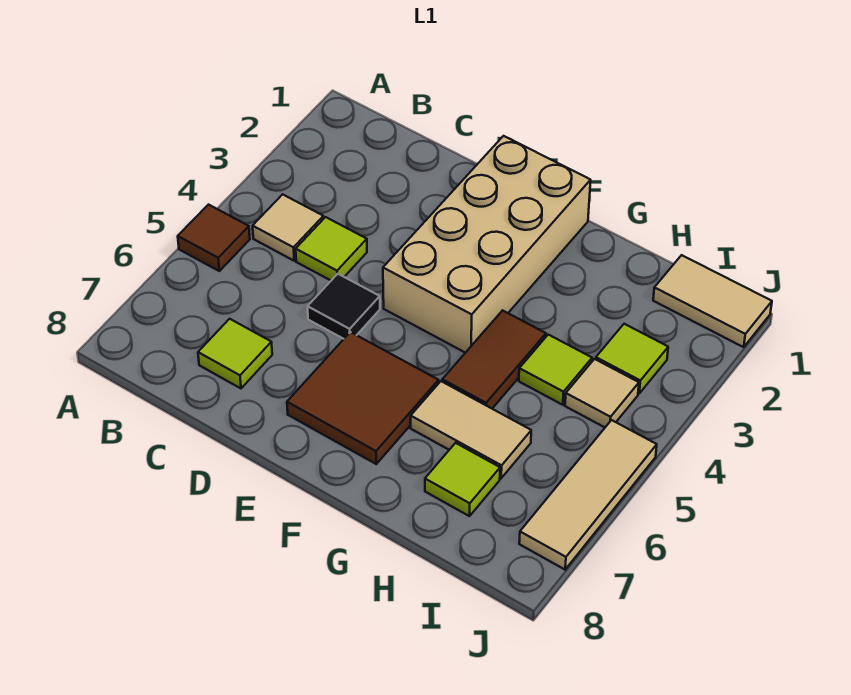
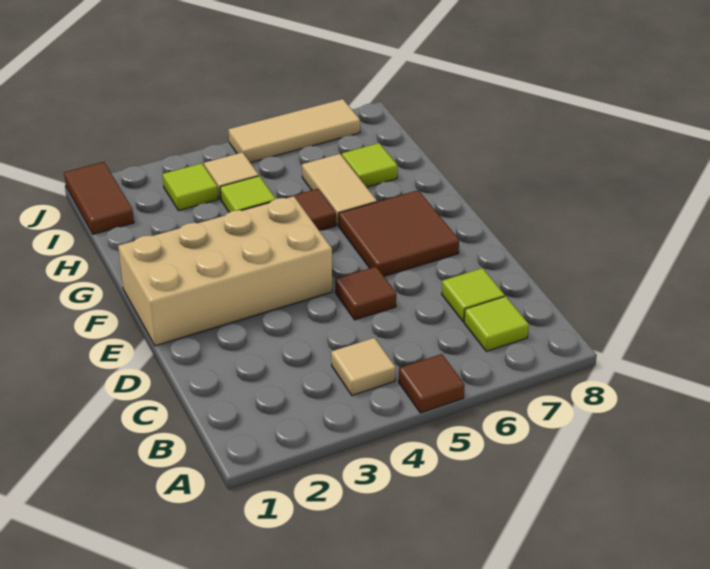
lime 1x1 tile [296,217,367,280] -> lime 1x1 tile moved to [464,296,529,351]
black 1x1 tile [308,274,380,339] -> brown 1x1 tile [335,267,396,320]
tan 1x2 tile [653,255,772,347] -> brown 1x2 tile [64,162,134,234]

